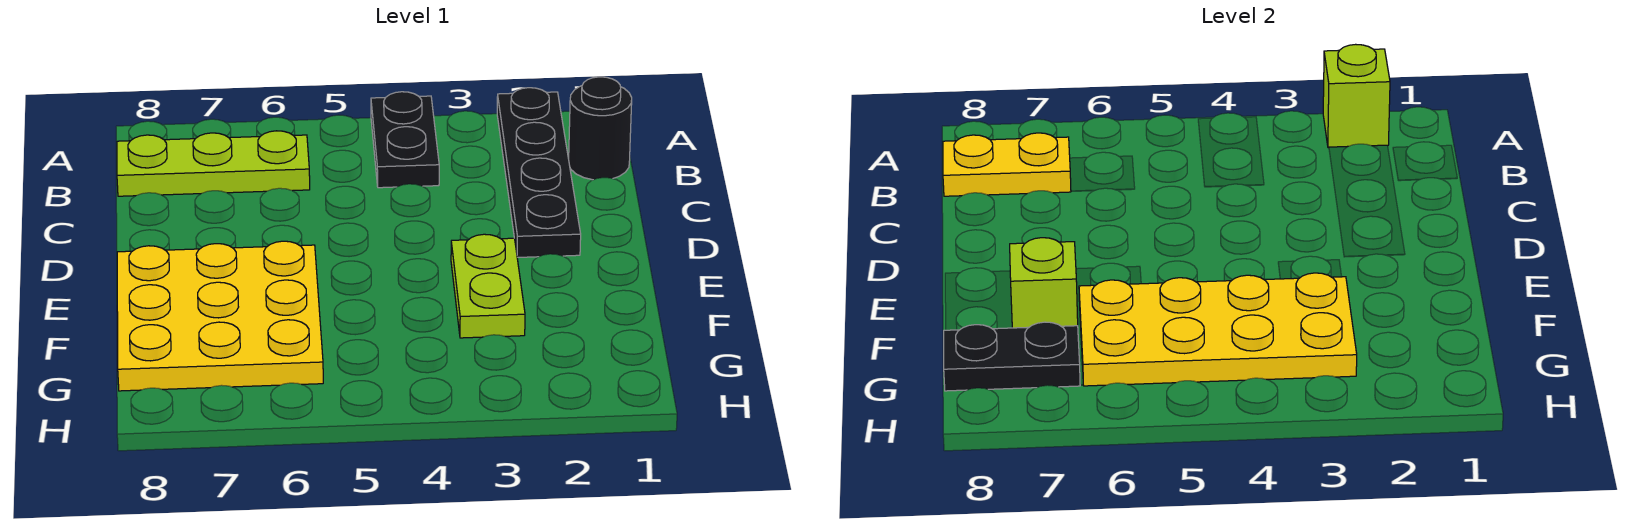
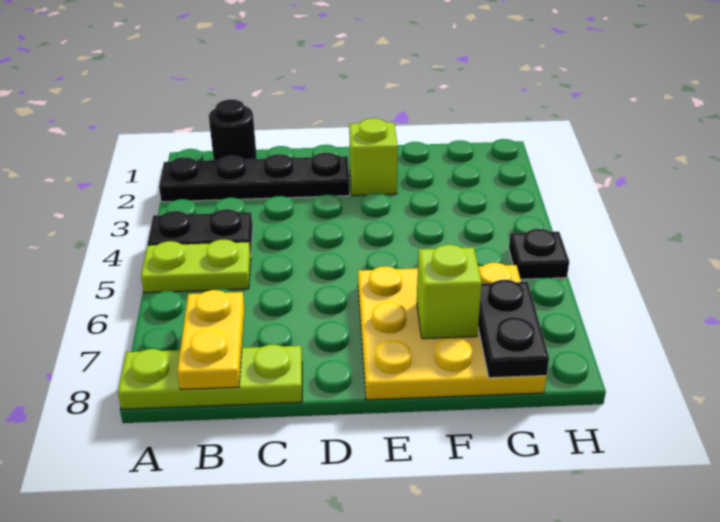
lime 1x1 brick [1323,44,1390,148] -> lime 1x1 brick moved to [349,118,398,196]
lime 1x3 plate [117,131,310,196] -> lime 1x3 plate turned to [118,345,302,409]
lime 1x2 plate [451,234,525,338] -> lime 1x2 plate moved to [141,240,251,293]
yellow 2x4 plate [1079,273,1357,386] -> none
none -> black 1x1 plate [509,229,569,279]

